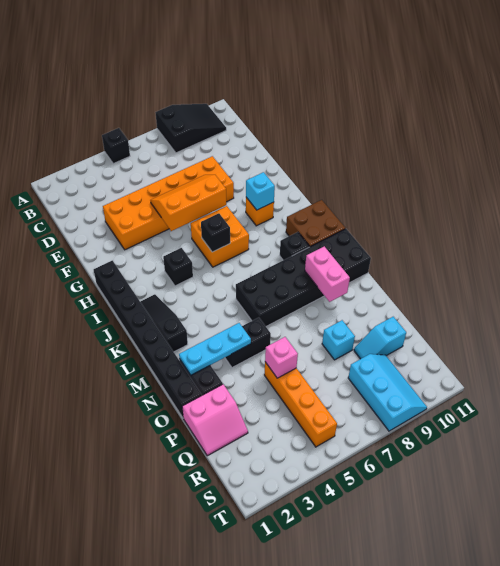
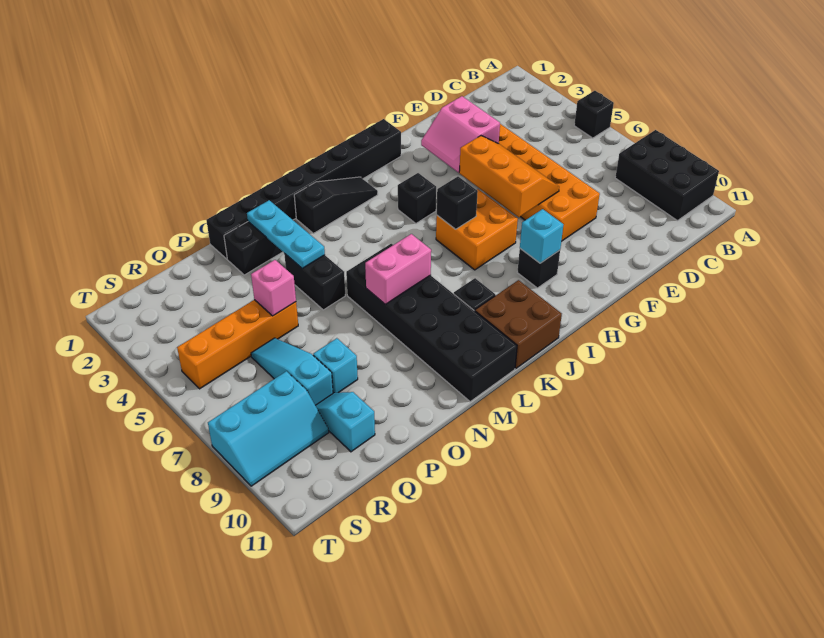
black 2x3 slope [156,104,226,153] -> black 2x3 brick [615,130,719,221]
orange 1x1 brick [246,197,274,226] -> black 1x1 brick [517,249,560,288]
pink 1x2 brick [305,246,350,302] -> pink 1x2 brick moved to [365,234,431,304]
pink 2x2 slope [182,384,248,456] -> pink 2x2 slope moved to [421,96,500,173]
none -> cyan 1x3 slope [251,338,333,405]

